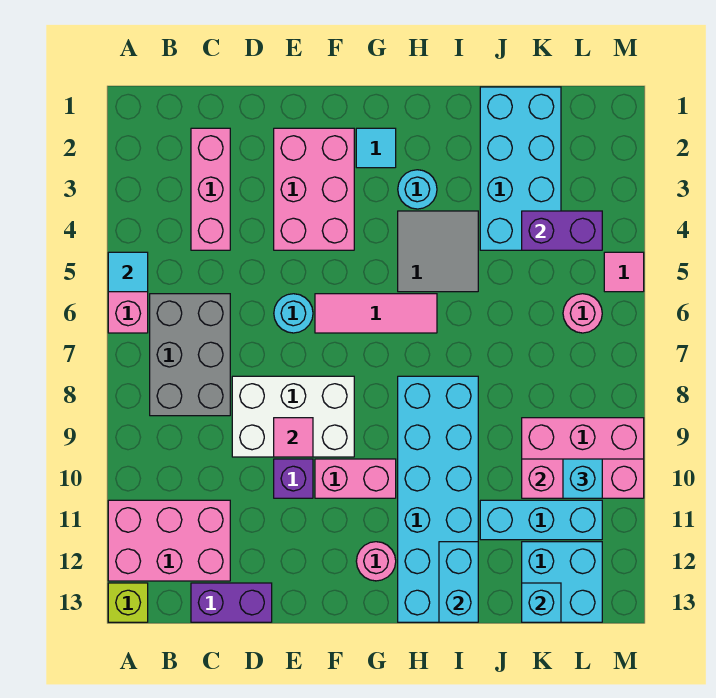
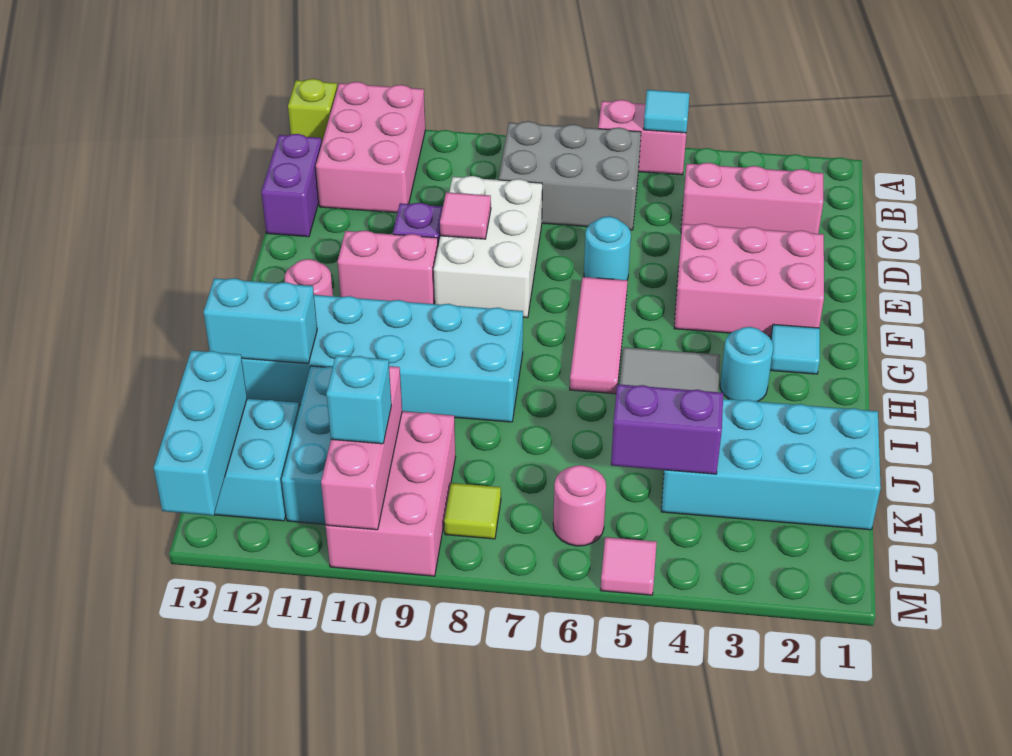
pink 1x2 brick [315,459,396,498] -> pink 1x2 brick turned to [338,230,438,304]
purple 1x2 brick [522,211,602,250] -> purple 1x2 brick turned to [611,384,723,474]
cyan 1x1 brick [522,583,561,622] -> cyan 1x3 brick [154,350,247,516]
none -> lime 1x1 tile [444,483,501,539]

